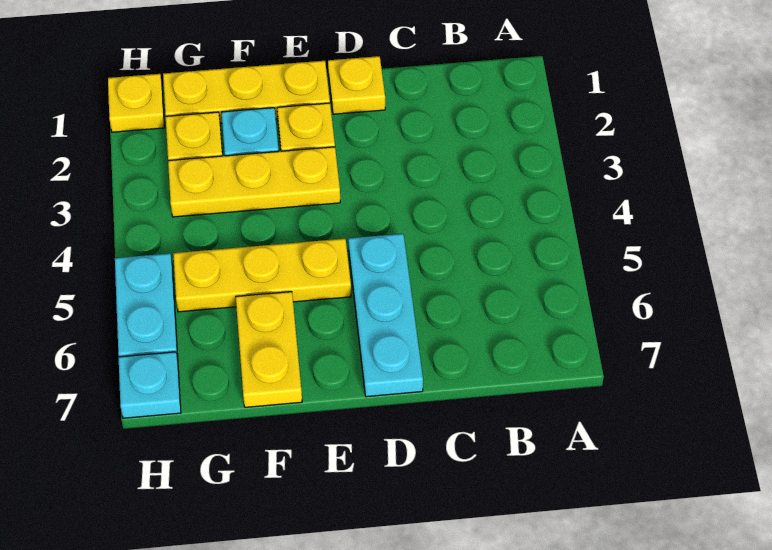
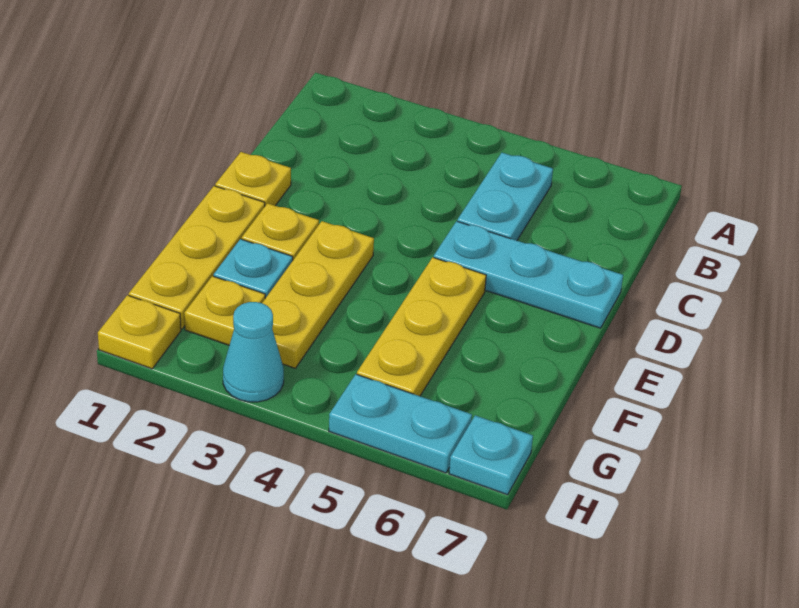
none -> cyan 1x2 plate [457,153,553,240]
yellow 1x2 plate [236,292,302,407] -> none
none -> cyan 1x1 cone [223,302,284,402]

